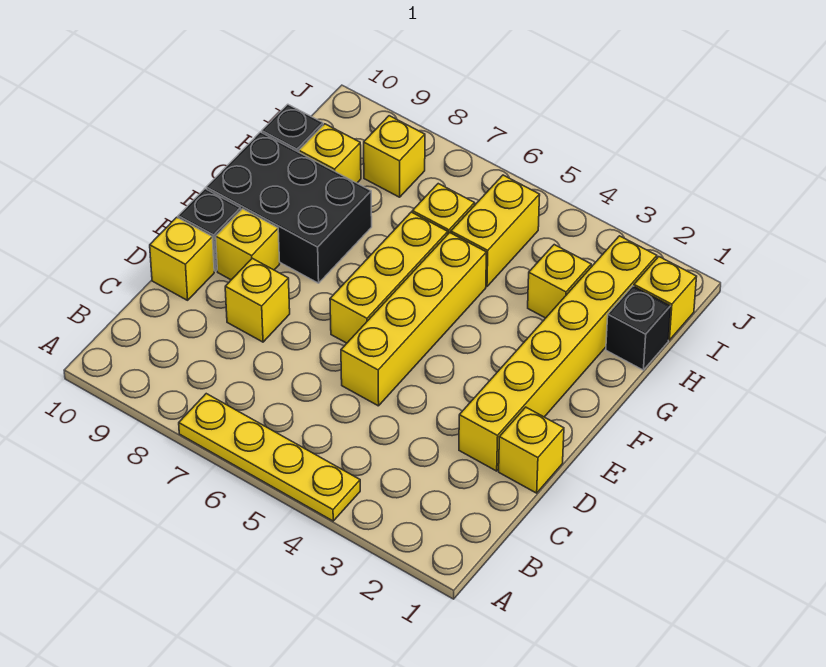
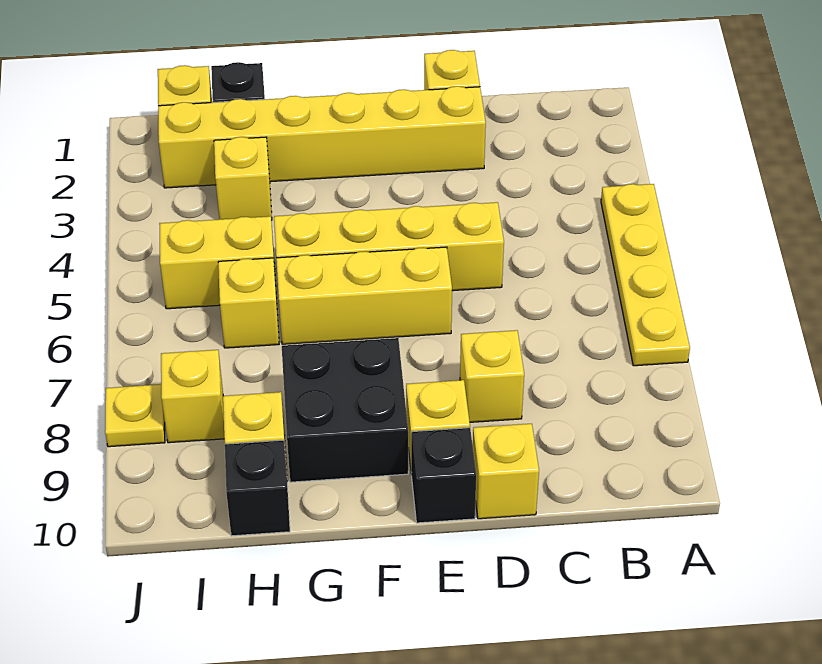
black 2x3 brick [206,132,372,283] -> black 2x2 brick [282,338,408,482]
none -> yellow 1x1 plate [105,384,165,447]

